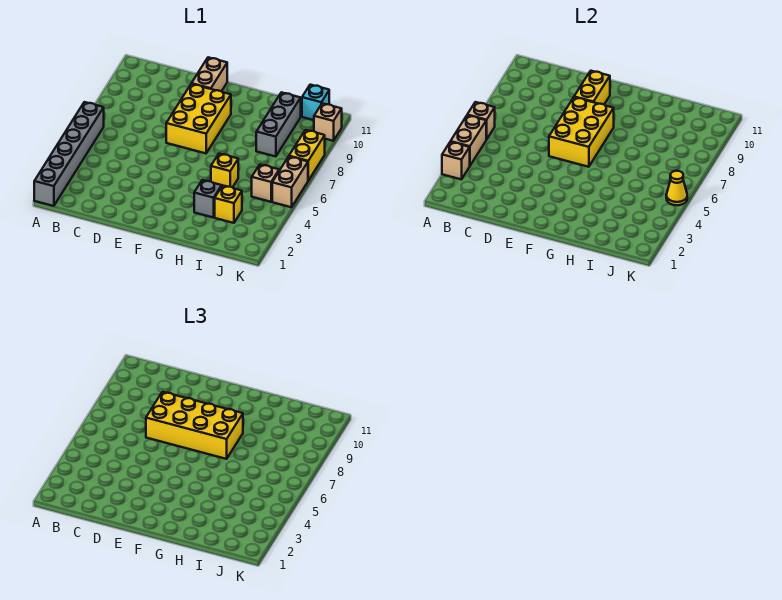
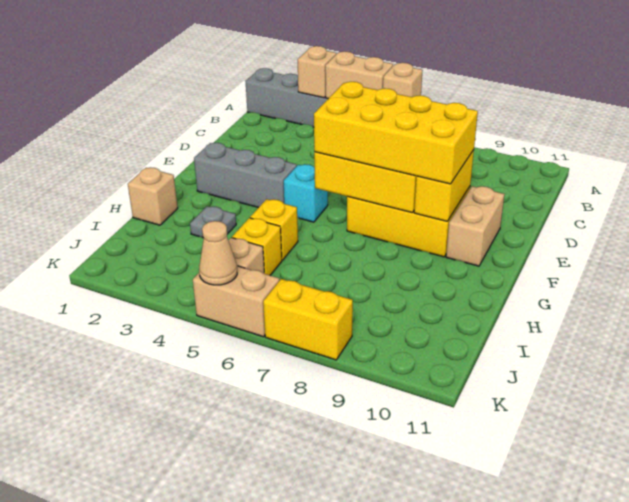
yellow 2x4 brick [146,392,243,459] -> yellow 2x4 brick turned to [314,82,478,184]
yellow 1x2 brick [574,71,610,104] -> yellow 1x2 brick turned to [414,150,474,221]
tan 1x2 brick [191,57,227,91] -> tan 1x2 brick turned to [446,186,504,266]
grey 1x1 brick [194,180,222,218] -> grey 1x1 plate [190,206,236,238]
yellow 1x1 brick [215,186,242,223] -> yellow 1x1 brick moved to [232,218,282,275]
grey 1x3 brick [256,92,301,157] -> grey 1x3 brick moved to [194,143,297,208]
cyan 1x1 brick [302,85,329,120] -> cyan 1x1 brick moved to [284,164,328,222]
yellow 1x1 cone [666,171,687,205] -> tan 1x1 cone [199,221,237,285]
tan 1x1 brick [314,103,342,141] -> tan 1x1 brick moved to [128,167,178,225]

